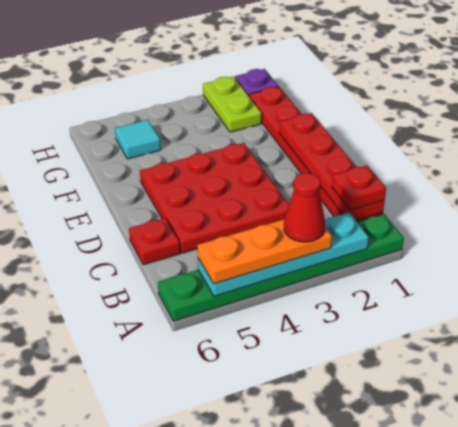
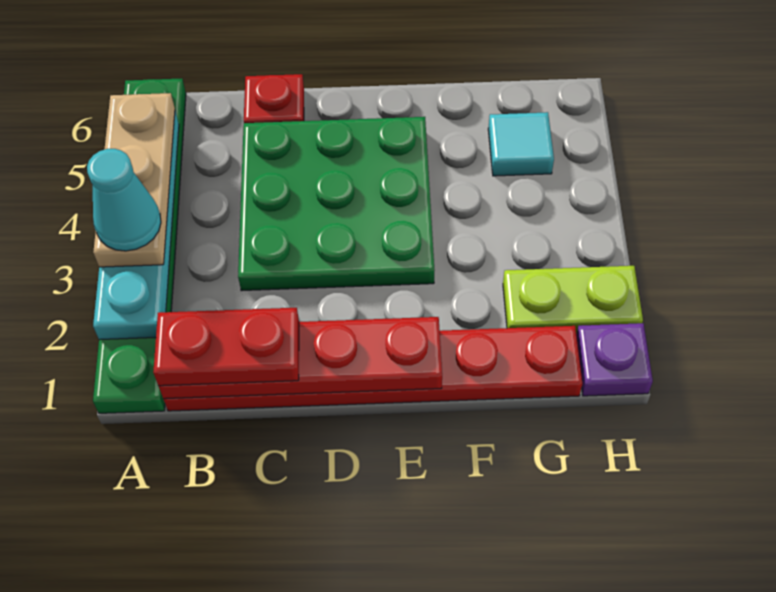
orange 1x3 plate [197,219,332,284] -> tan 1x3 plate [93,93,175,267]
red 1x1 cone [284,173,325,242] -> cyan 1x1 cone [87,149,161,251]
red 1x1 plate [332,165,386,210] -> red 1x2 plate [153,308,299,386]
red 3x3 plate [140,143,289,253] -> green 3x3 plate [238,117,435,291]

